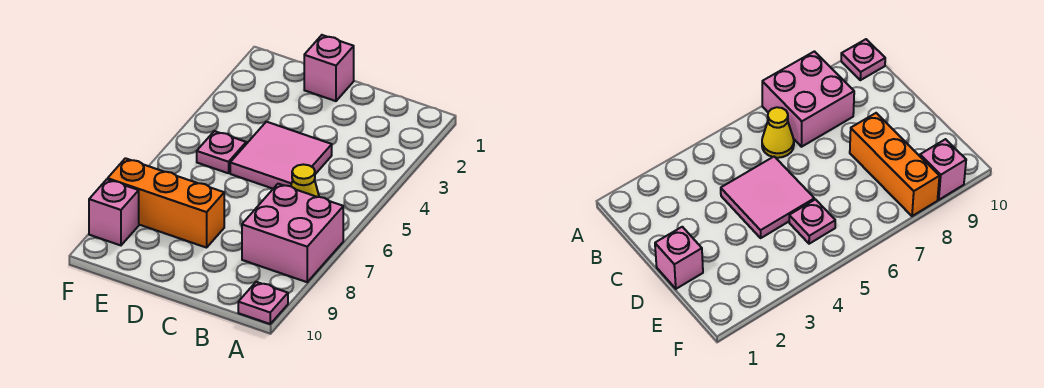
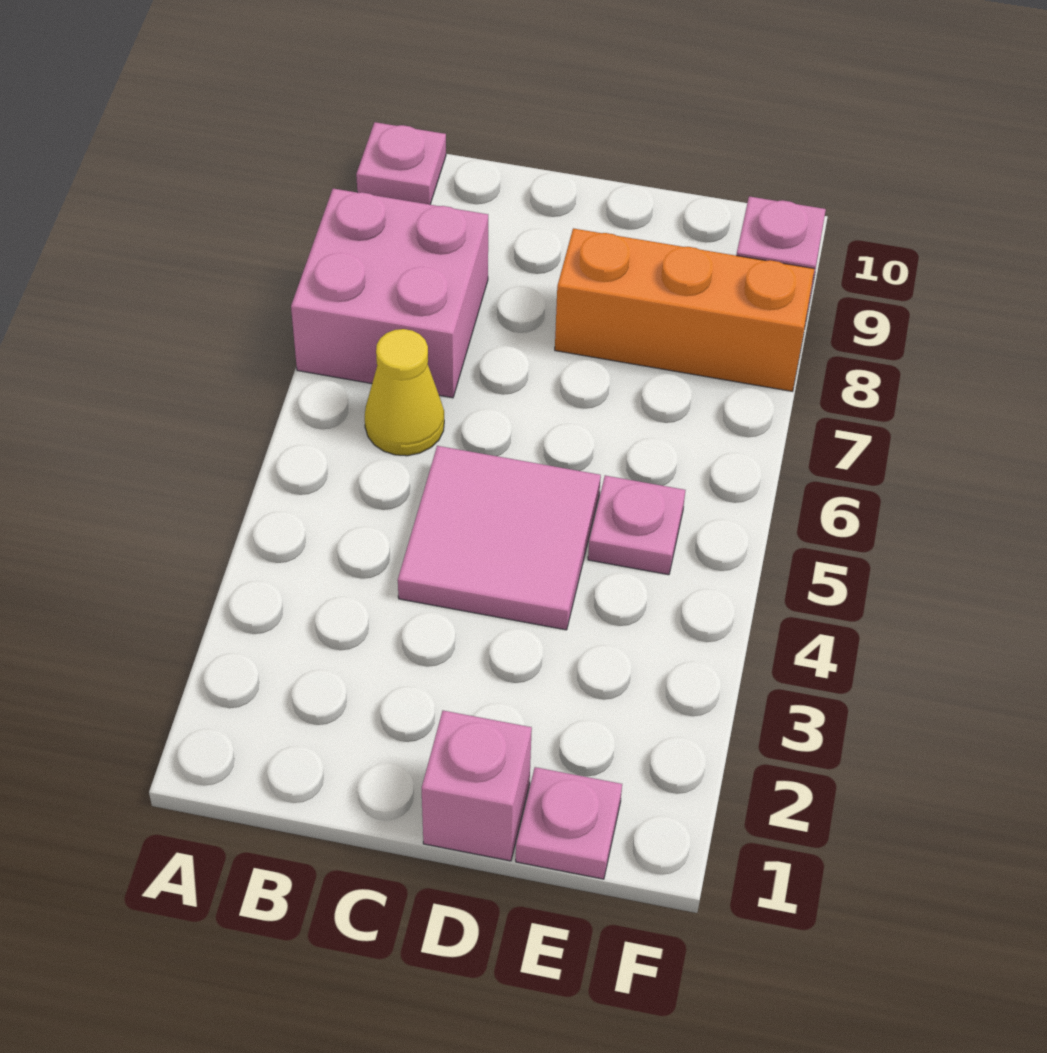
none -> pink 1x1 plate [516,767,622,879]

